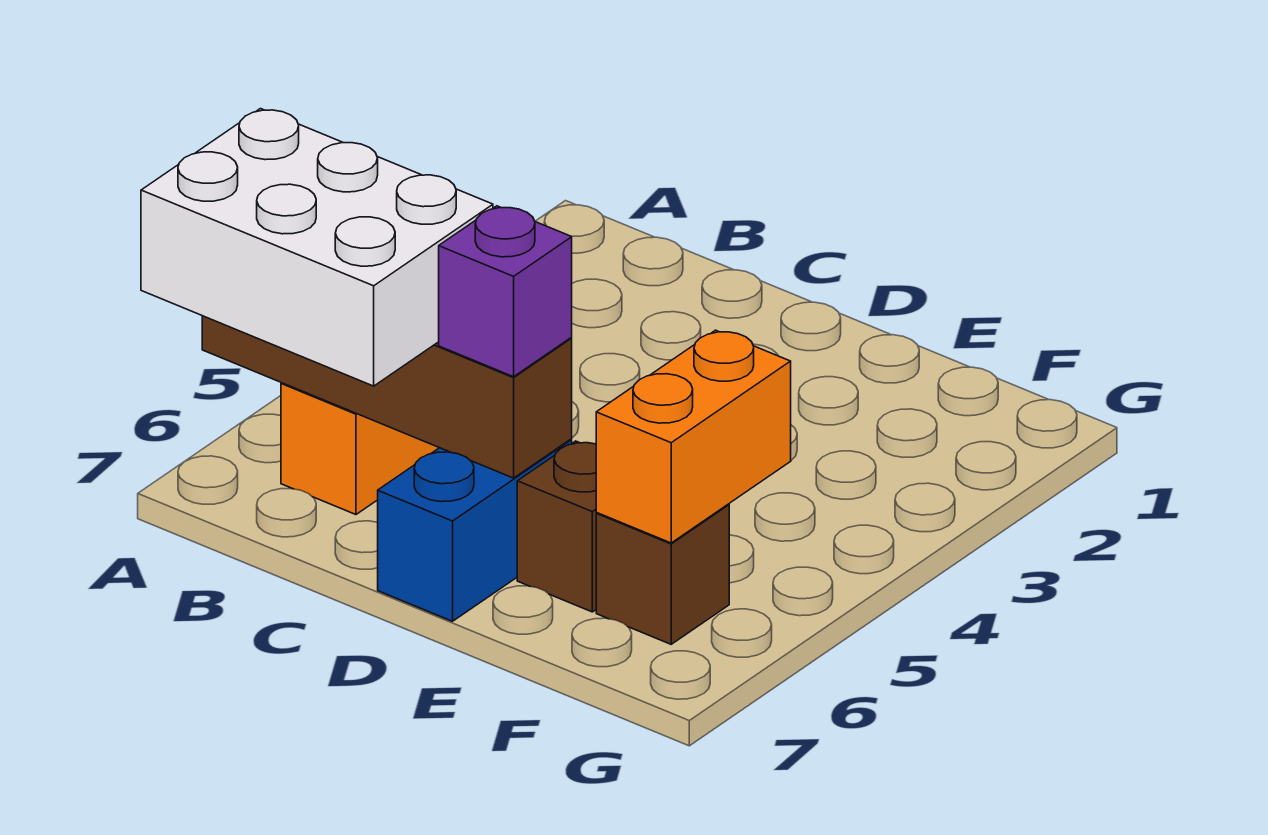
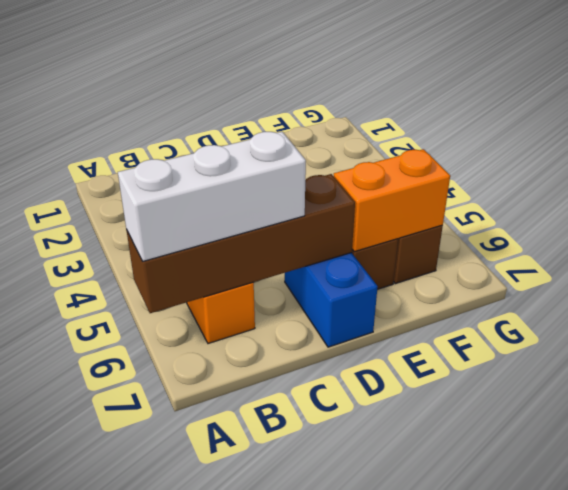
white 2x3 brick [141,109,493,386] -> white 1x3 brick [118,132,306,261]
purple 1x1 brick [439,206,572,377] -> none
orange 1x2 brick [596,330,791,543] -> orange 1x2 brick turned to [334,149,450,252]

